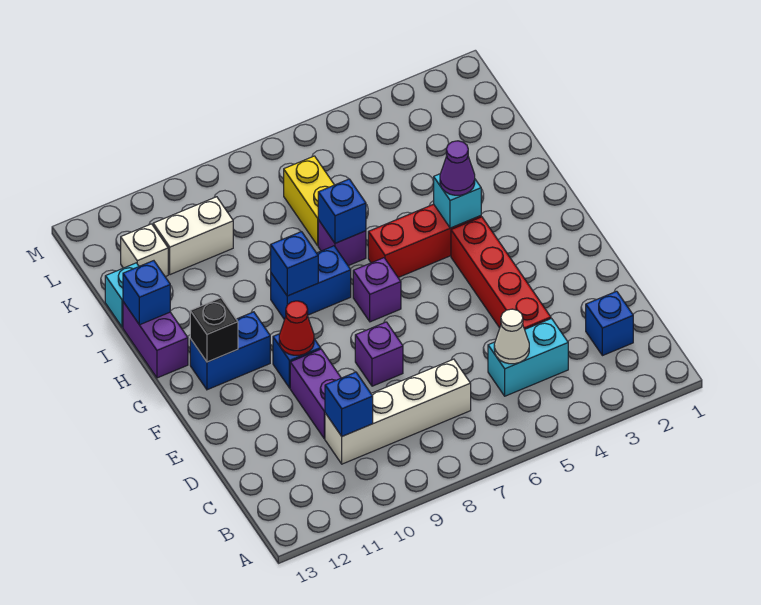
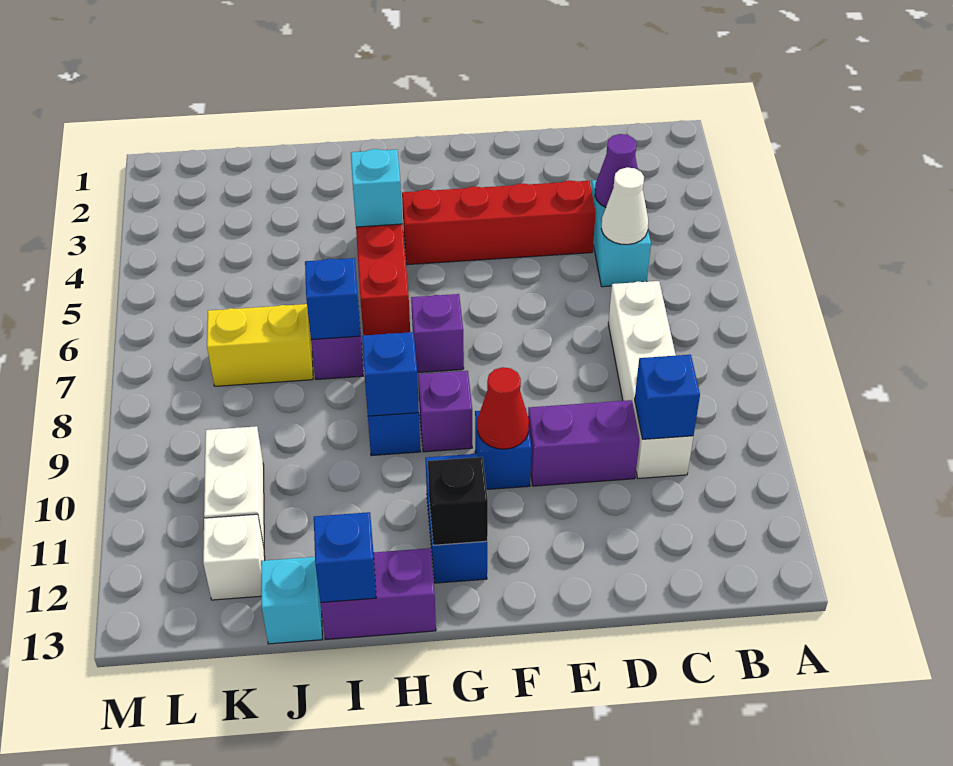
blue 1x1 brick [586,291,633,356] -> none
purple 1x1 brick [355,322,403,386] -> purple 1x1 brick moved to [418,371,472,452]
purple 1x1 cone [440,141,475,195] -> purple 1x1 cone moved to [595,134,638,207]

